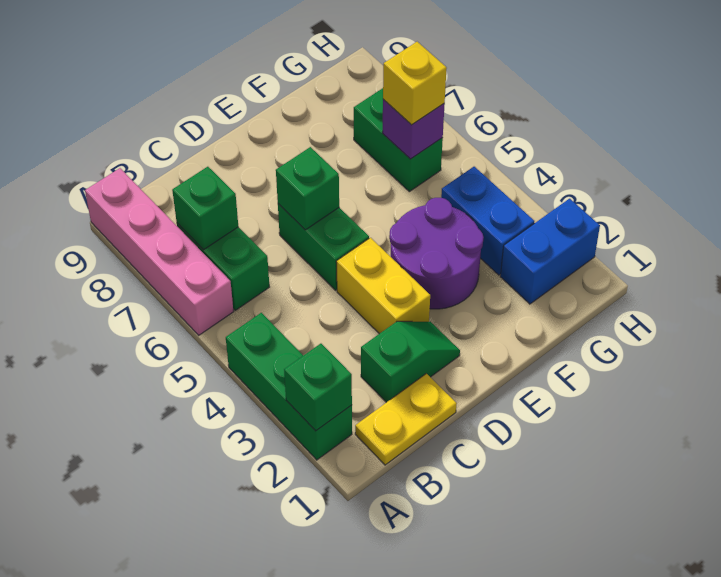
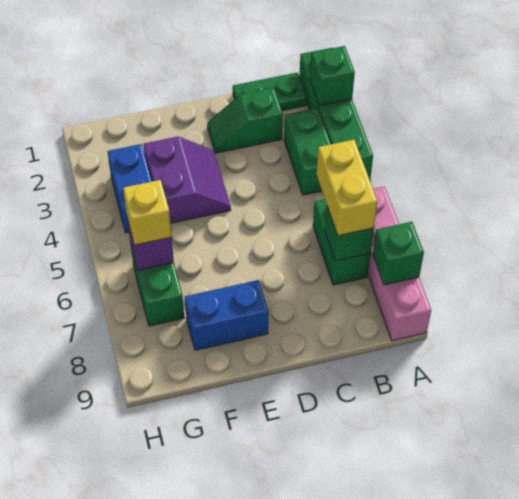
green 1x3 brick [226,313,352,460] -> green 1x4 brick [299,48,373,180]
yellow 1x2 plate [355,374,457,465] -> green 1x2 plate [233,72,307,111]
yellow 1x2 brick [336,238,430,334] -> yellow 1x2 brick moved to [316,140,377,236]
green 1x2 brick [278,204,369,290] -> green 1x2 brick moved to [284,108,331,195]
green 1x1 brick [276,147,339,230] -> green 1x1 brick moved to [373,222,424,285]
purple 2x2 round brick [389,198,484,309] -> purple 2x2 slope [144,137,231,223]
blue 1x2 brick [500,199,600,304] -> blue 1x2 brick moved to [185,280,269,350]

